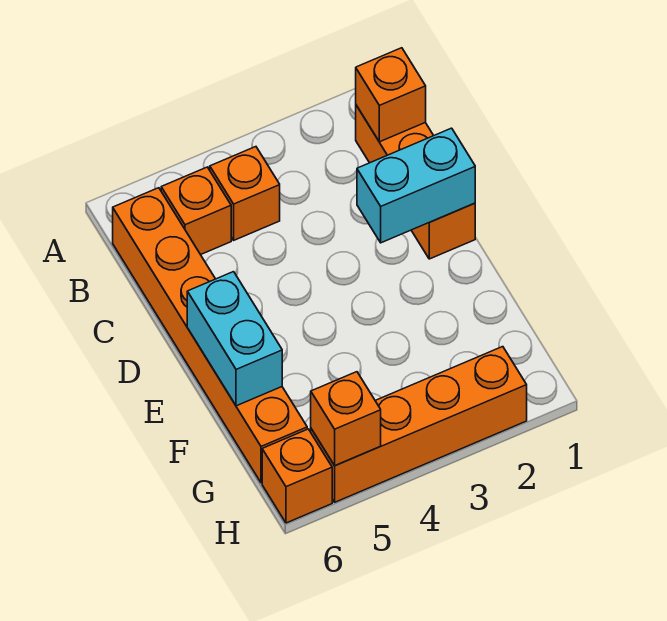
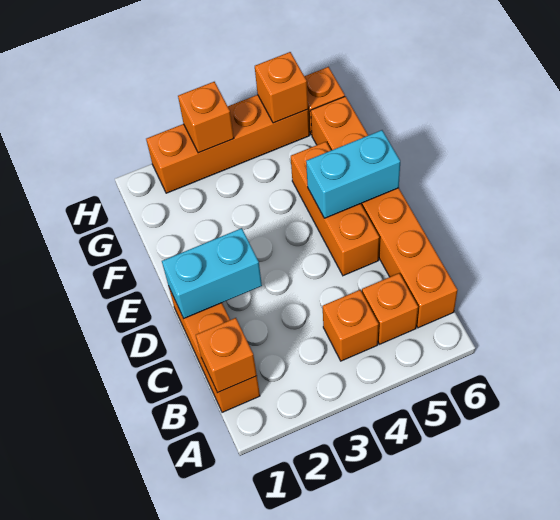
none -> orange 1x3 brick [291,142,379,276]
cyan 1x2 brick [187,272,282,406] -> cyan 1x2 brick turned to [306,130,400,218]
none -> orange 1x1 brick [178,82,234,153]

